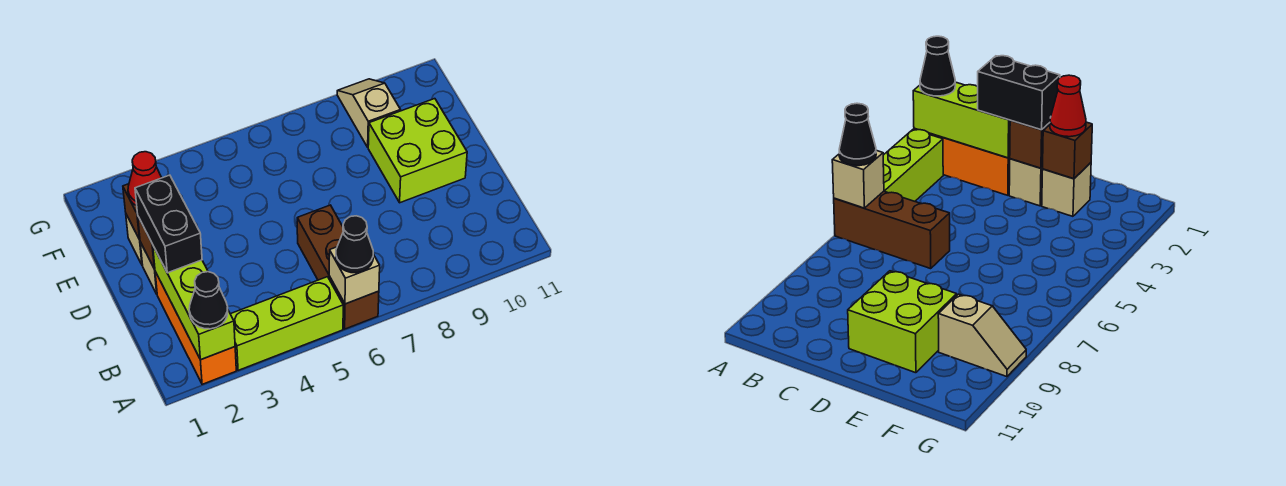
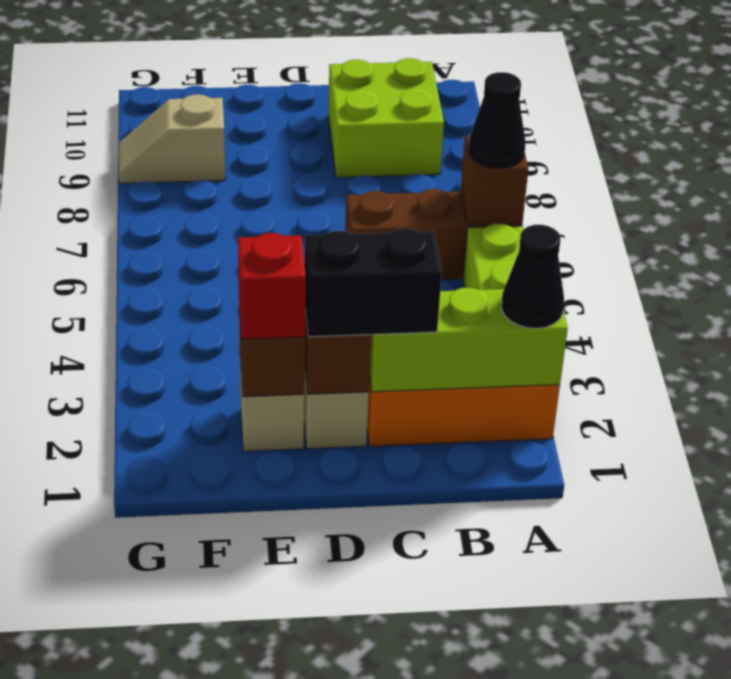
tan 1x1 brick [329,247,380,304] -> brown 1x1 brick [461,136,528,225]
lime 2x2 brick [368,99,467,203] -> lime 2x2 brick moved to [328,58,444,177]
red 1x1 cone [128,152,162,206] -> red 1x1 brick [238,233,306,339]

